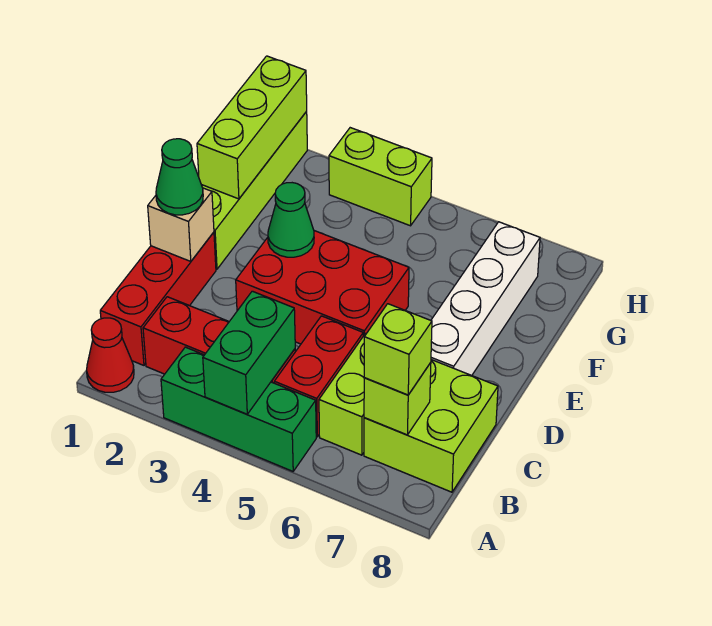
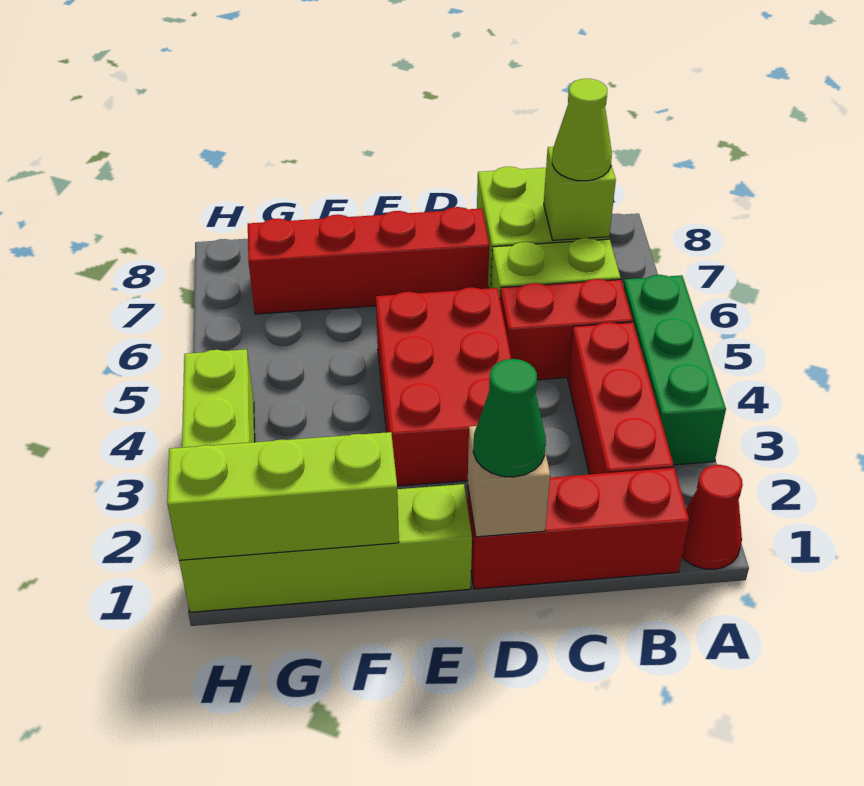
green 1x2 brick [203,291,295,414] -> none
lime 1x1 brick [364,304,432,395] -> lime 1x1 cone [552,79,612,181]
white 1x4 brick [431,222,540,375] -> red 1x4 brick [248,207,489,314]
green 1x1 cone [268,183,314,257] -> none

